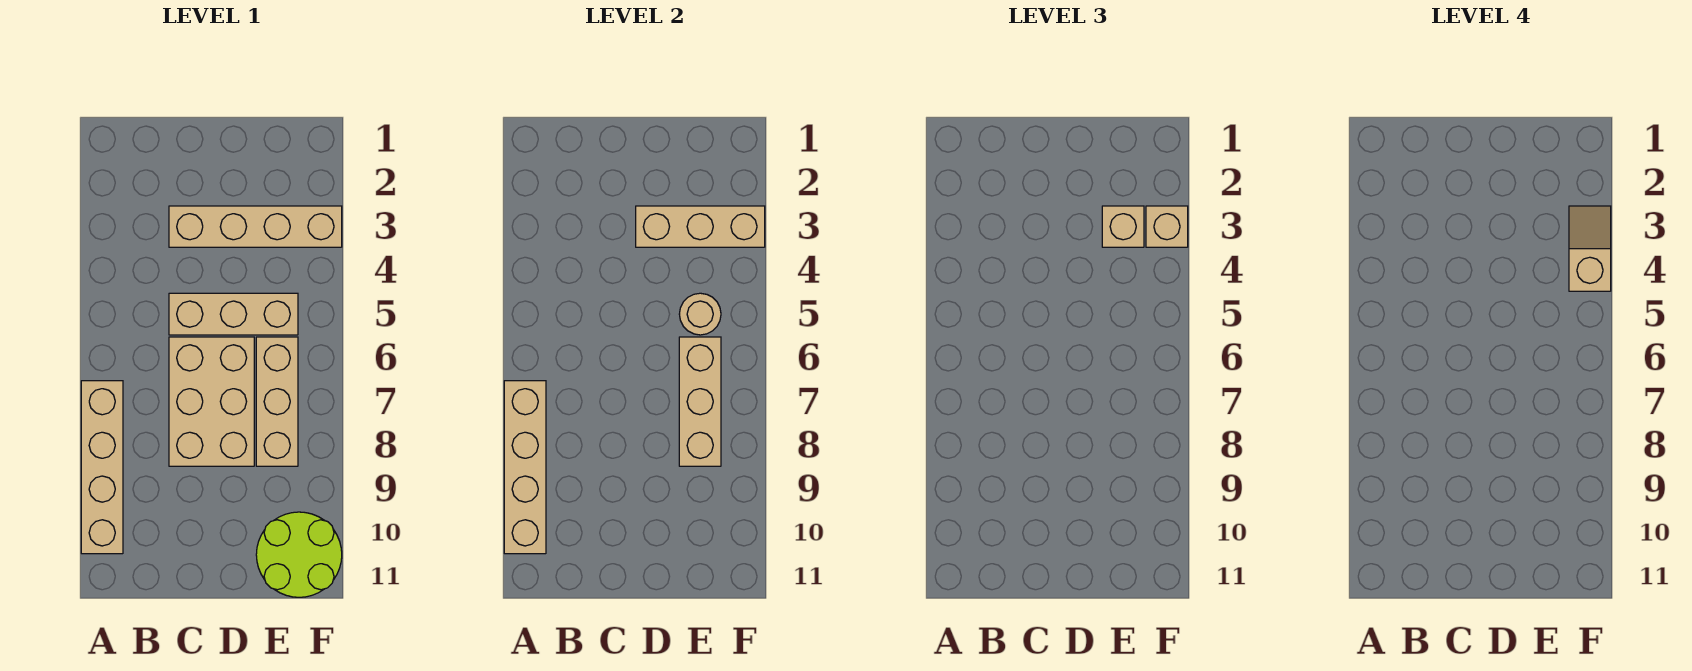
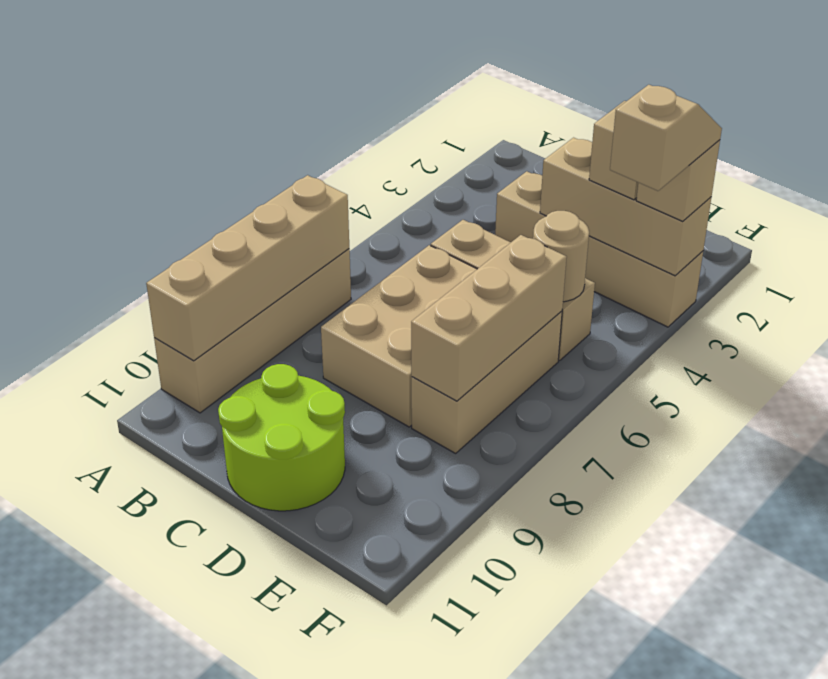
lime 2x2 round brick [256,512,342,597] -> lime 2x2 round brick moved to [218,364,345,511]

